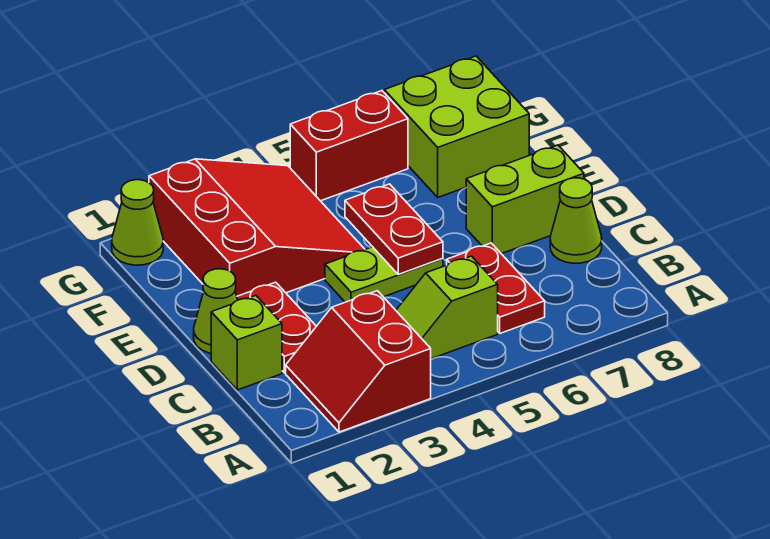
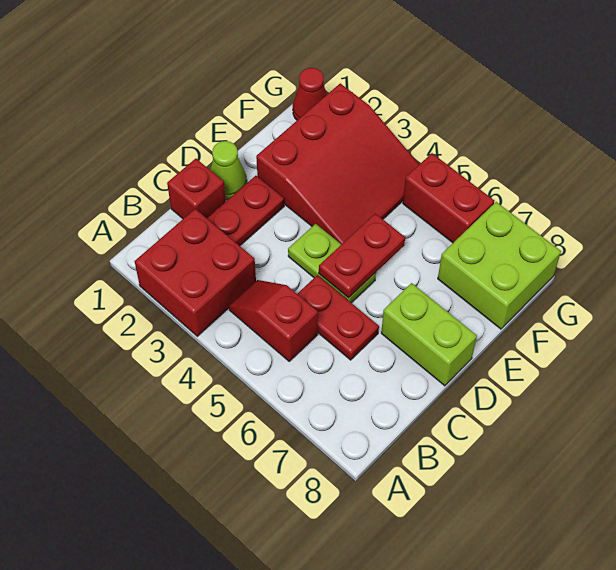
red 2x2 slope [286,291,431,432] -> red 2x2 brick [135,209,256,336]
lime 1x2 slope [396,256,498,359] -> red 1x2 slope [229,280,318,361]
red 1x2 plate [447,243,545,333] -> red 1x2 plate turned to [297,275,379,360]
lime 1x1 brick [211,296,282,390] -> red 1x1 brick [167,159,226,219]
lime 1x1 cone [550,178,602,263] -> none
lime 1x1 cone [112,180,163,265] -> red 1x1 cone [293,68,327,120]

